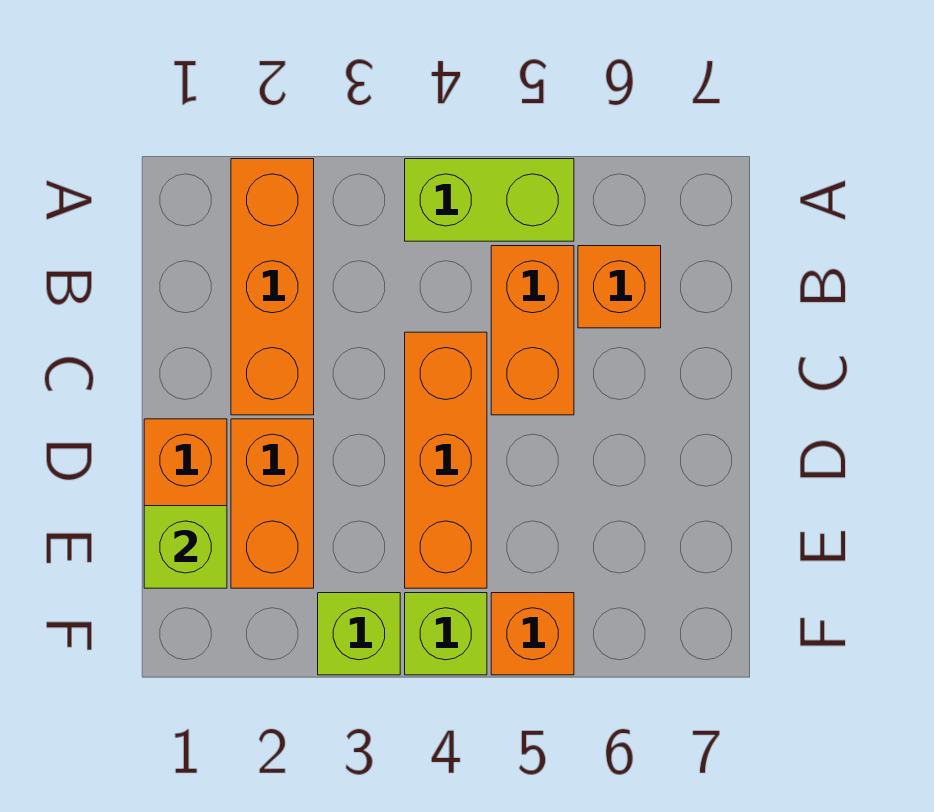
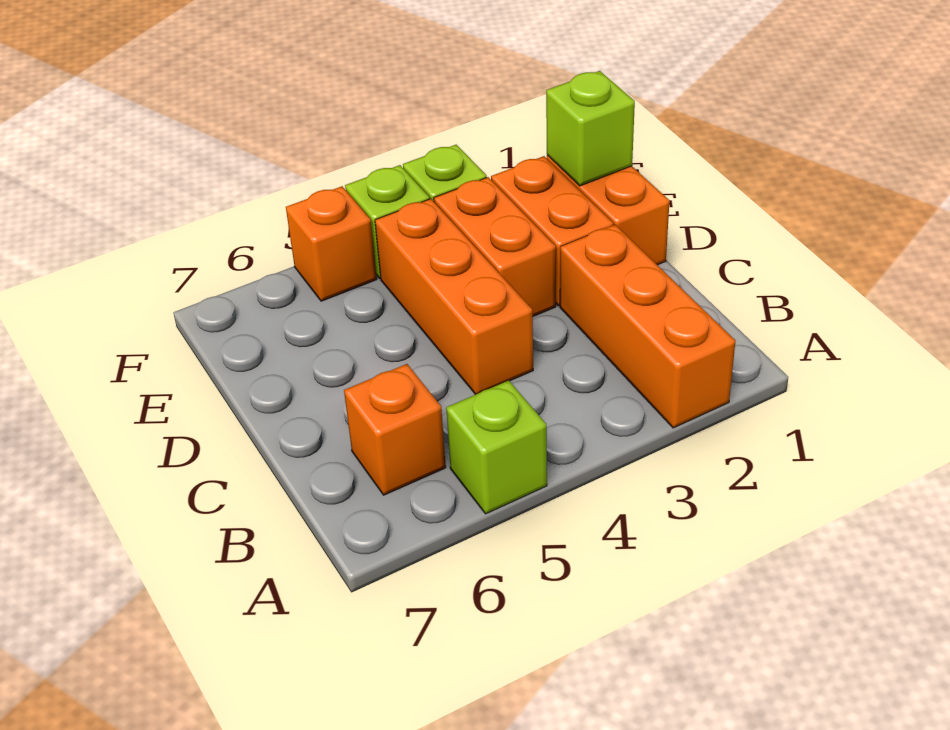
lime 1x2 brick [405,159,574,241] -> lime 1x1 brick [446,381,547,514]
orange 1x2 brick [491,246,574,415] -> orange 1x2 brick moved to [434,177,556,316]

